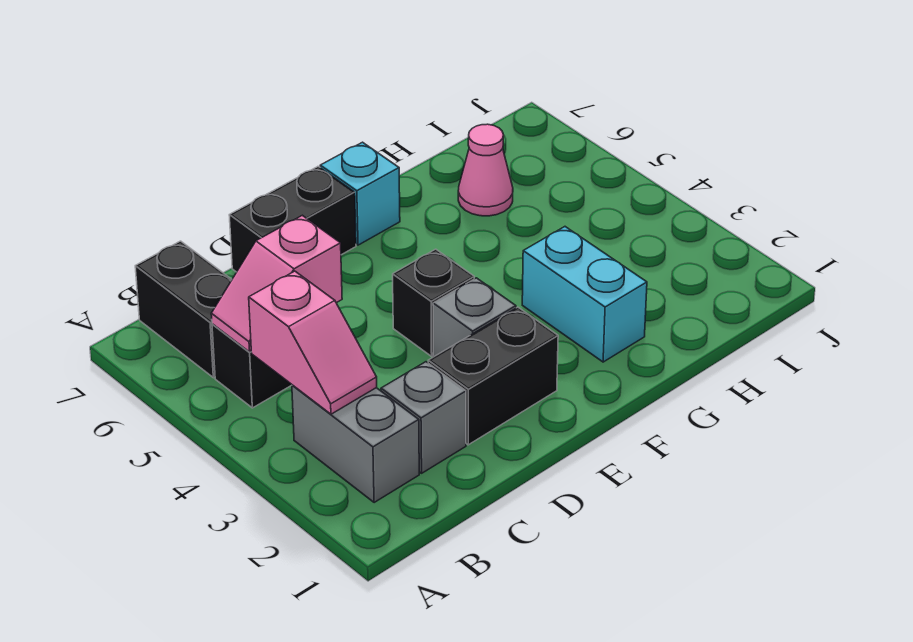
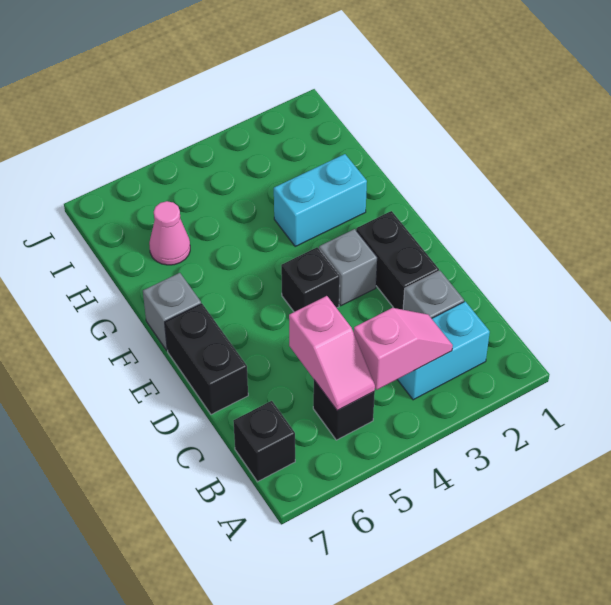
grey 1x2 brick [292,385,419,503] -> cyan 1x2 brick [397,302,490,400]
black 1x2 brick [135,241,232,378] -> black 1x1 brick [233,401,295,482]
cyan 1x1 brick [320,142,400,245] -> grey 1x1 brick [143,273,201,350]

